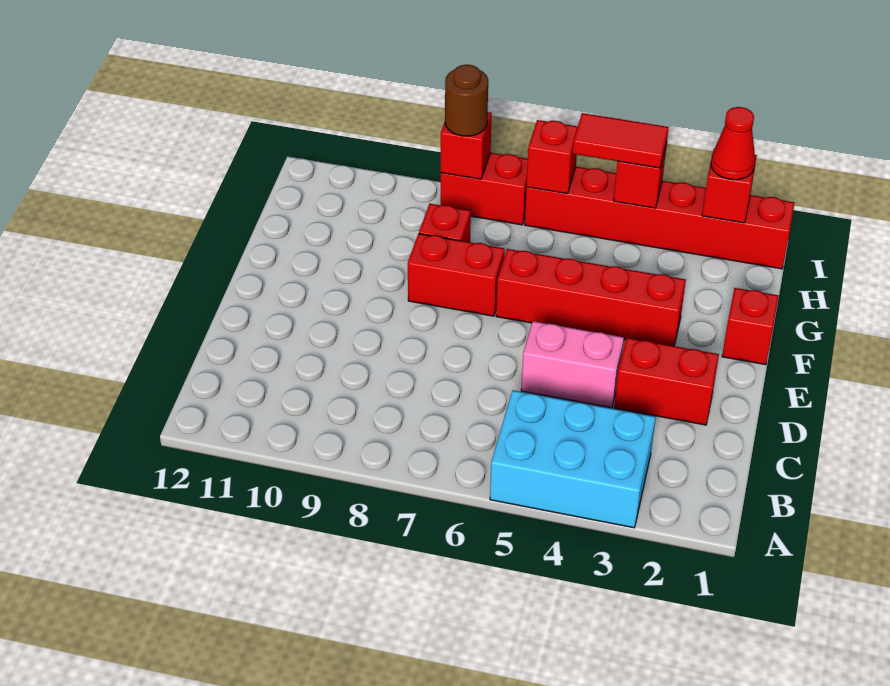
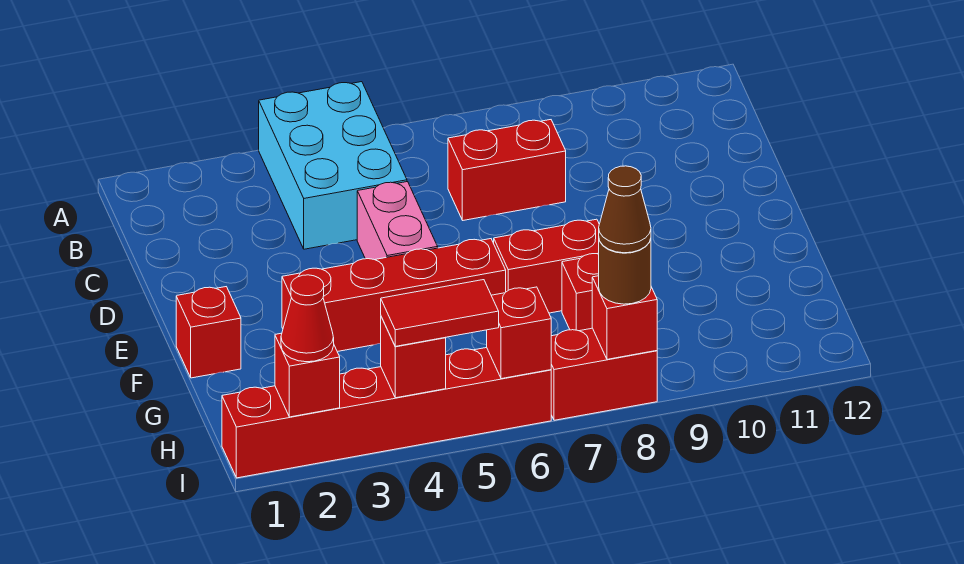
cyan 2x3 brick [490,390,656,528] -> cyan 2x3 brick turned to [259,82,407,249]
red 1x2 brick [614,338,719,425] -> red 1x2 brick moved to [448,120,566,220]
pink 1x2 brick [521,321,624,408] -> pink 1x2 brick turned to [357,182,438,260]
none -> brown 1x1 cone [599,166,651,253]

